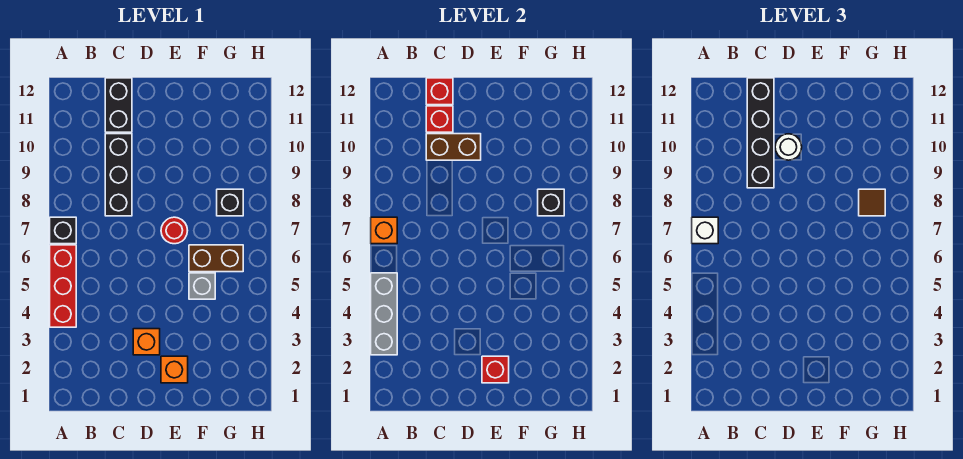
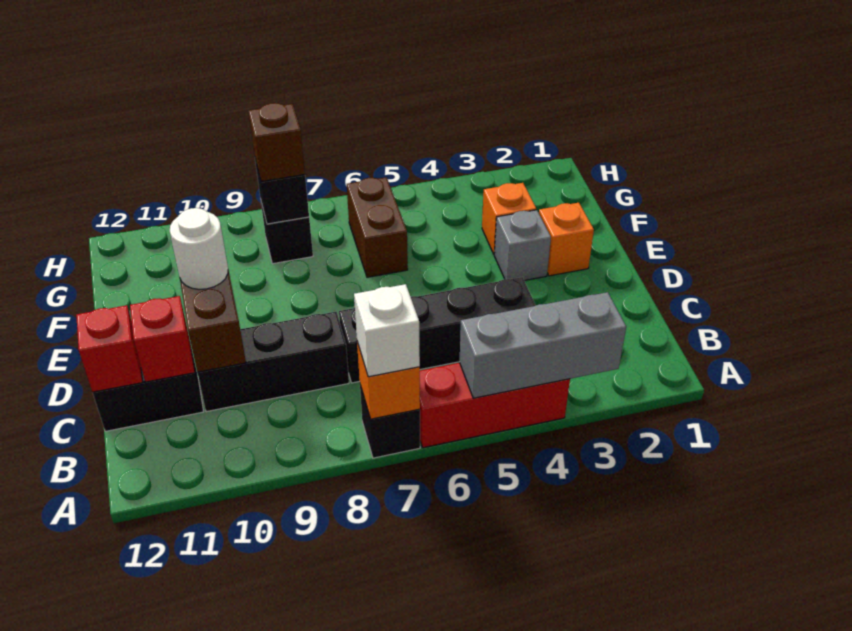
black 1x4 brick [747,78,774,188] -> black 1x4 brick moved to [339,277,536,383]
orange 1x1 brick [133,329,160,355] -> orange 1x1 brick moved to [482,183,536,254]
red 1x1 brick [482,356,509,383] -> none
red 1x1 round brick [161,217,188,244] -> none
grey 1x1 brick [189,273,215,299] -> grey 1x1 brick moved to [494,210,551,281]
brown 1x1 tile [859,189,885,216] -> brown 1x1 brick [249,103,305,182]

